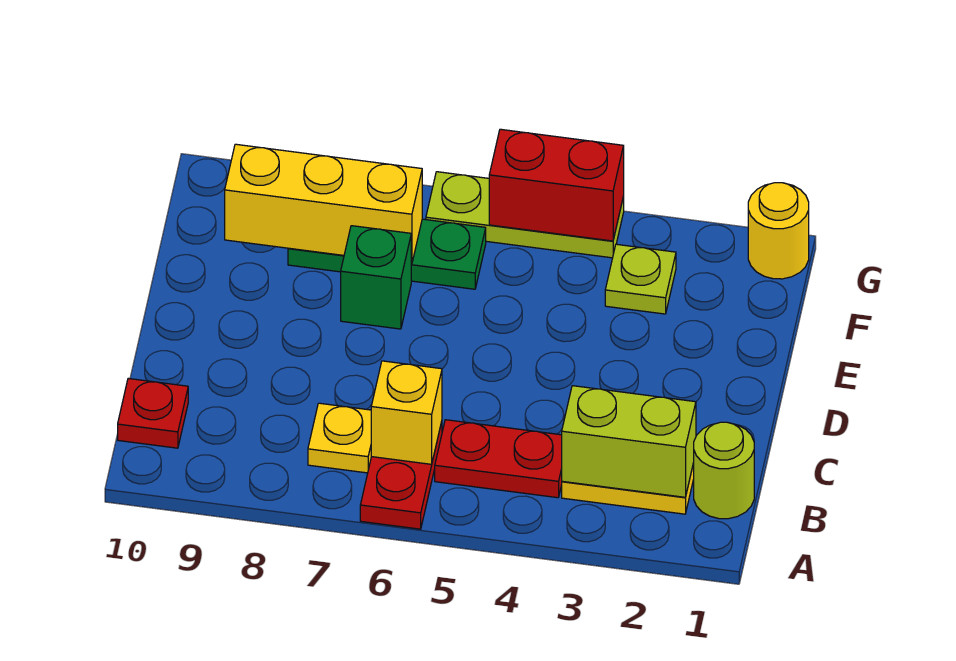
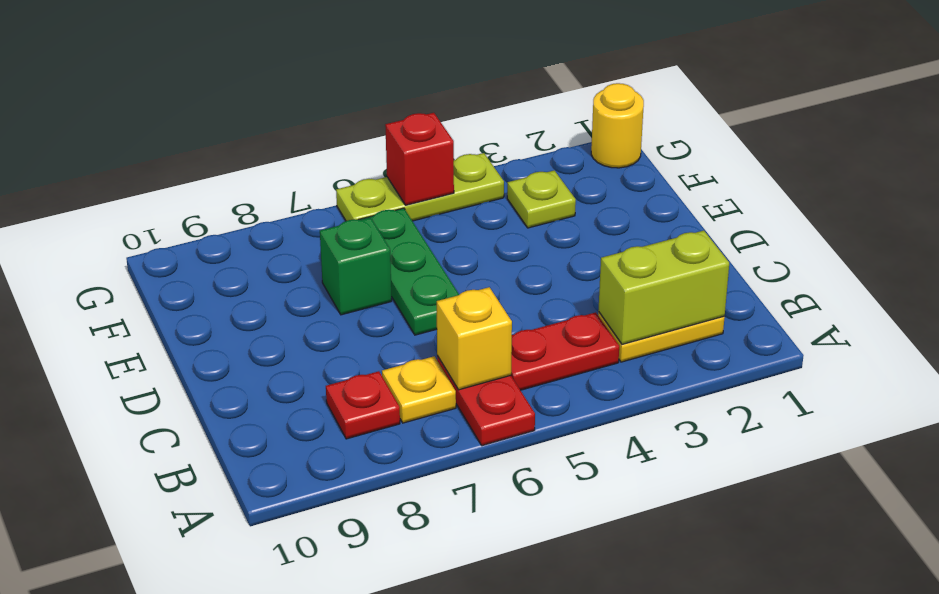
lime 1x1 round brick [694,422,754,519] -> none
red 1x1 plate [118,378,188,448] -> red 1x1 plate moved to [326,371,400,439]
green 1x3 plate [288,219,486,289] -> green 1x3 plate turned to [359,208,459,335]
yellow 1x3 brick [225,144,422,264] -> none
red 1x2 brick [489,129,624,241] -> red 1x1 brick [385,113,454,205]

